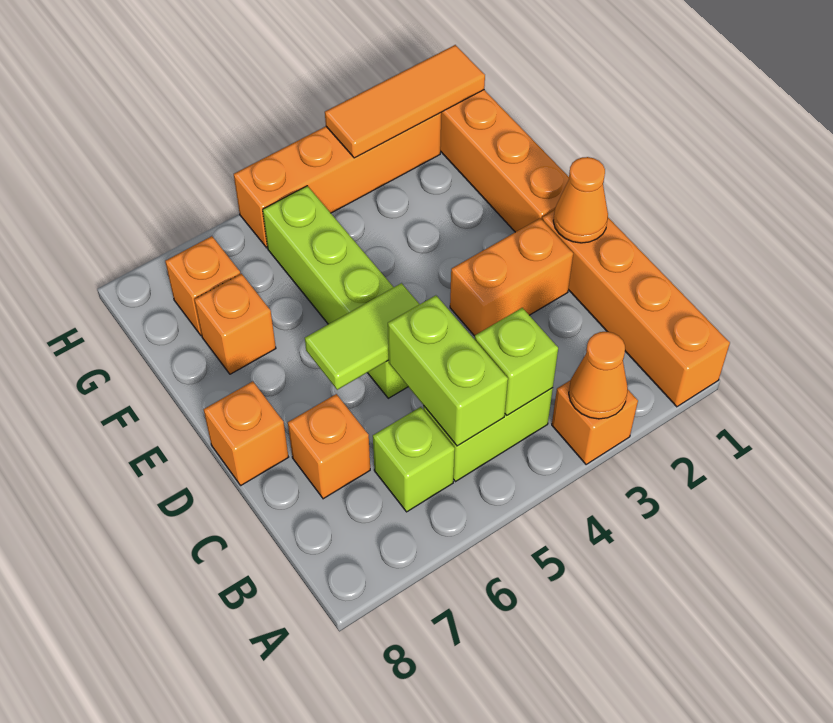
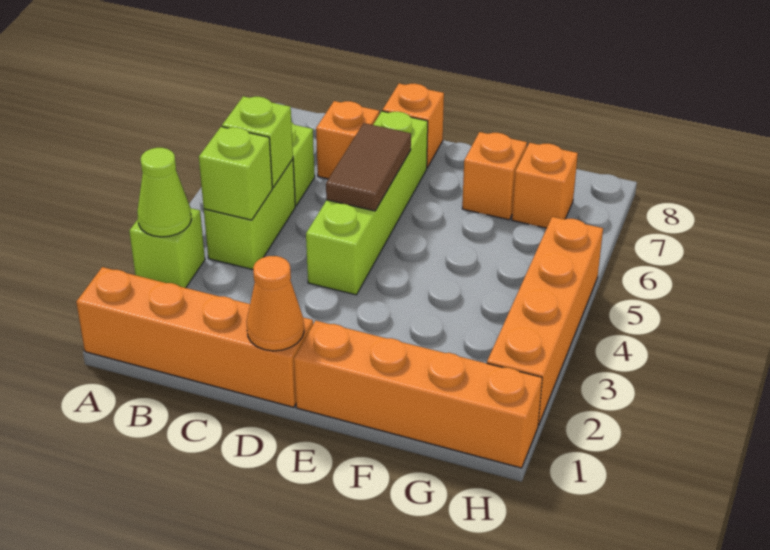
orange 1x1 brick [552,380,638,465] -> lime 1x1 brick [129,208,205,288]
orange 1x1 cone [569,332,628,419] -> lime 1x1 cone [137,148,191,237]
lime 1x2 brick [388,295,508,446] -> lime 1x1 brick [222,96,293,187]
orange 1x2 brick [450,218,573,336] -> none
lime 1x4 brick [263,186,408,398] -> lime 1x4 brick turned to [306,111,428,295]
lime 1x2 tile [305,283,420,390] -> brown 1x2 tile [326,123,411,211]
orange 1x3 tile [325,45,485,158] -> none

